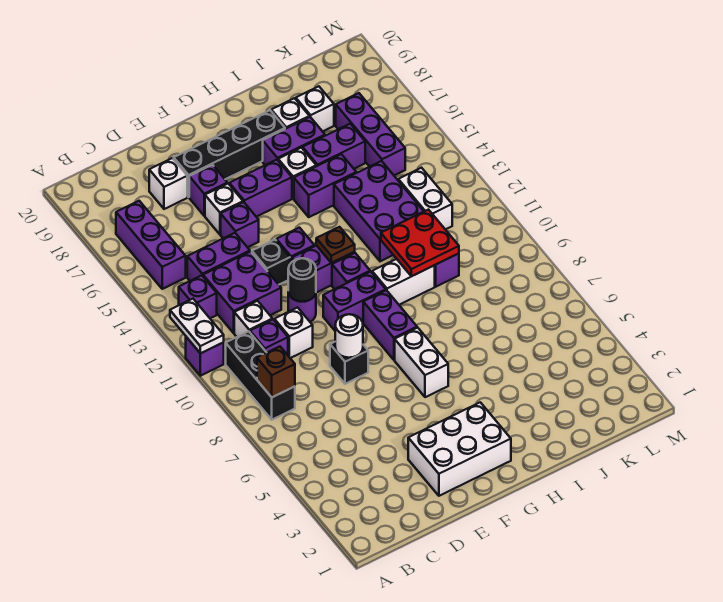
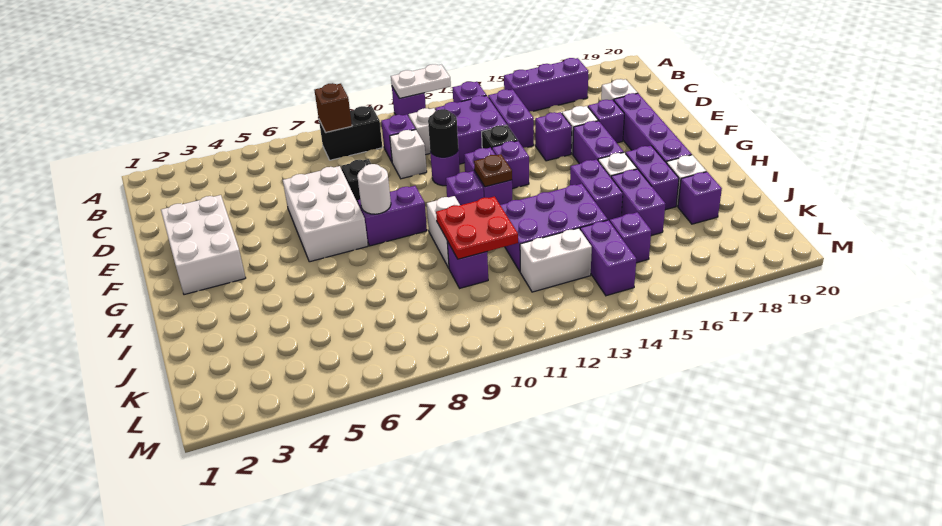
black 1x3 brick [226,331,295,420] -> black 1x2 brick [319,106,382,160]
white 1x1 round brick [335,314,363,358] -> white 1x1 round brick moved to [357,164,391,214]
black 1x4 brick [174,110,285,197] -> purple 1x4 brick [614,93,692,162]
purple 1x2 brick [323,272,386,330] -> purple 1x2 brick moved to [580,220,636,296]
white 1x2 brick [395,328,448,397] -> white 2x3 brick [283,166,368,262]
white 1x1 brick [296,86,334,131] -> purple 1x1 brick [678,172,722,224]
purple 1x3 brick [336,93,405,175] -> purple 1x1 brick [610,212,651,263]

